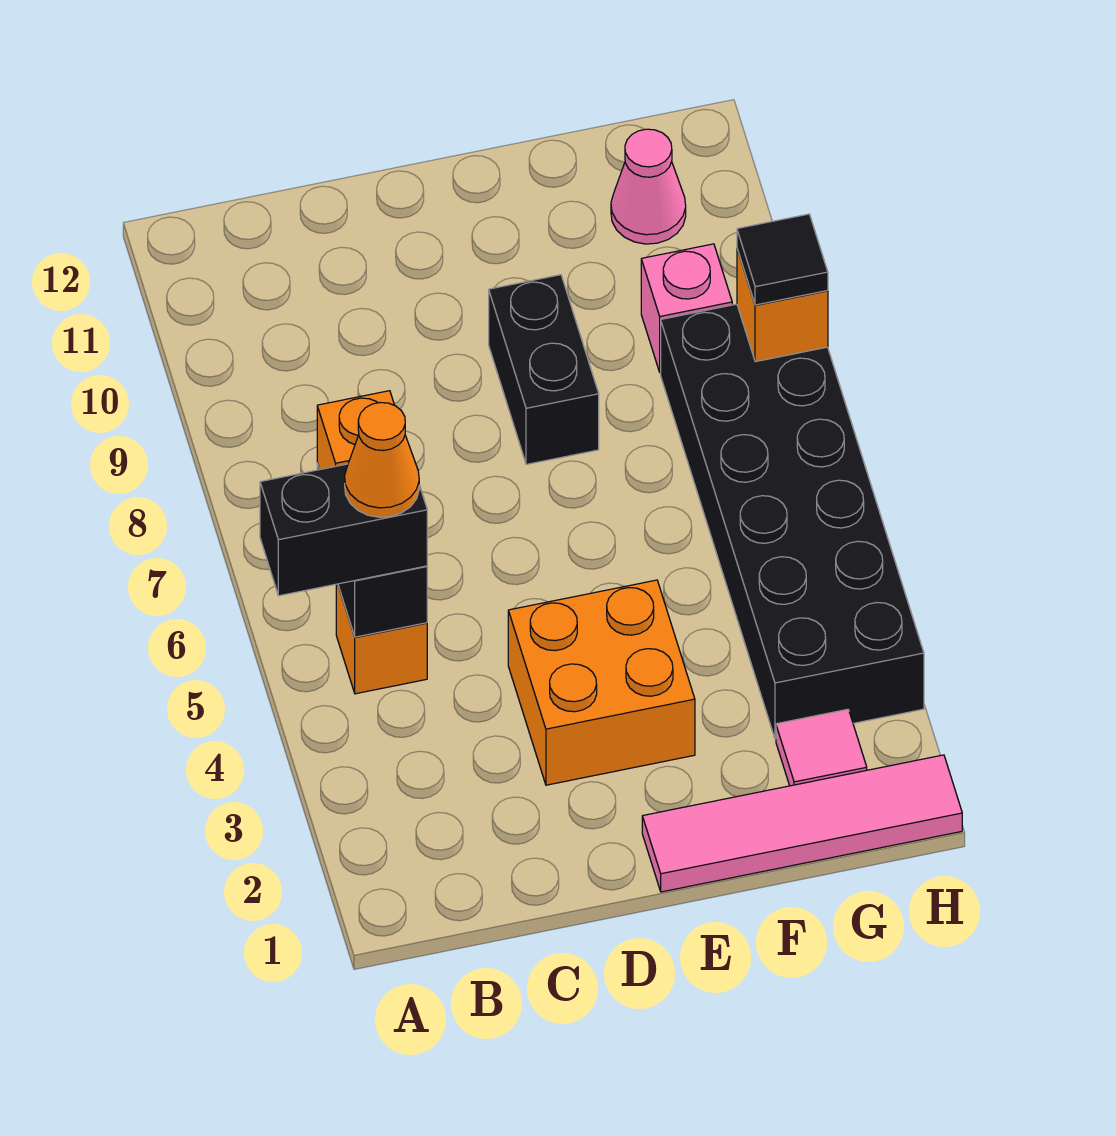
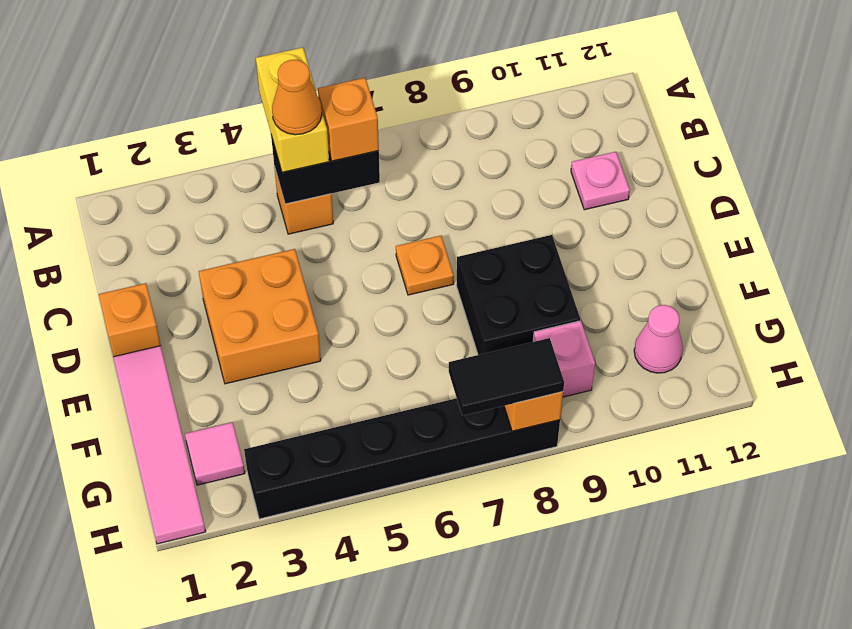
black 1x2 brick [260,464,427,596] -> yellow 1x2 brick [256,47,329,172]
none -> pink 1x1 plate [571,152,630,210]
none -> orange 1x1 brick [99,283,161,357]
none -> orange 1x1 plate [396,236,454,295]
black 1x2 brick [489,275,599,464] -> black 2x2 brick [456,235,580,355]
black 2x6 brick [661,304,924,739] -> black 1x6 brick [244,398,560,519]
black 1x1 tile [737,214,828,305] -> black 1x2 tile [449,338,564,416]

